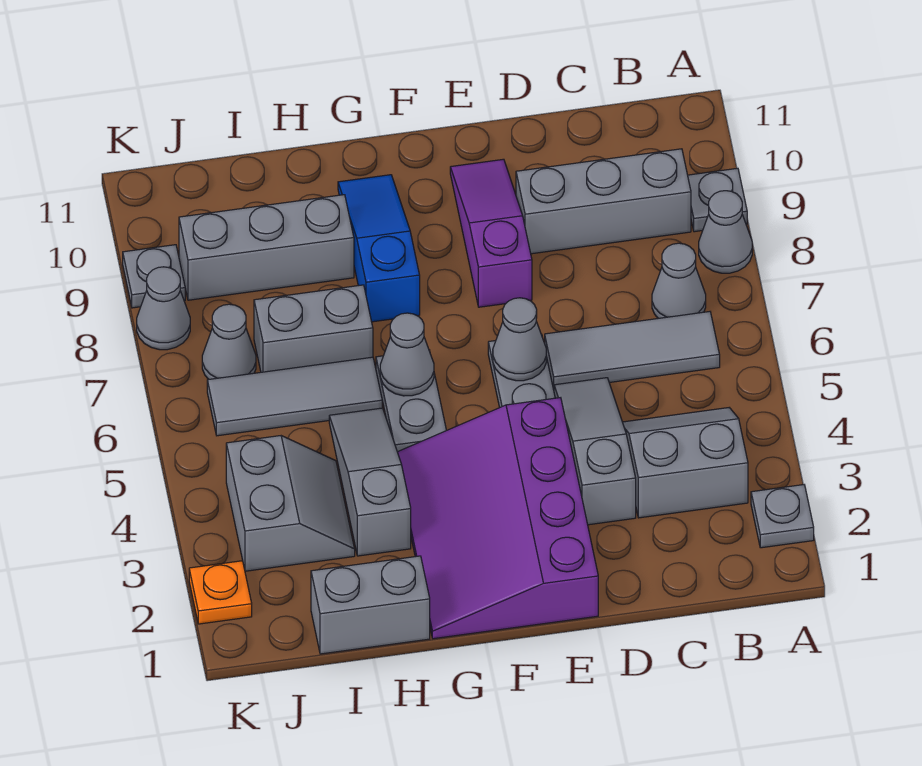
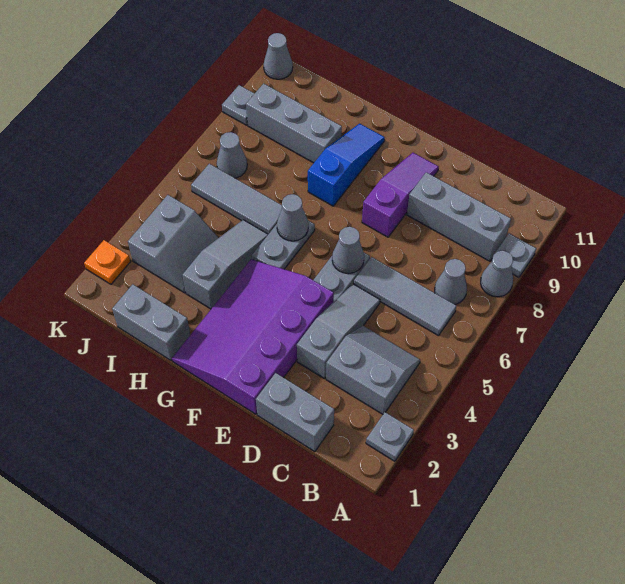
grey 1x2 brick [254,285,373,372] -> grey 1x2 brick moved to [256,373,334,451]
grey 1x1 cone [137,267,190,350] -> grey 1x1 cone moved to [264,33,293,79]

